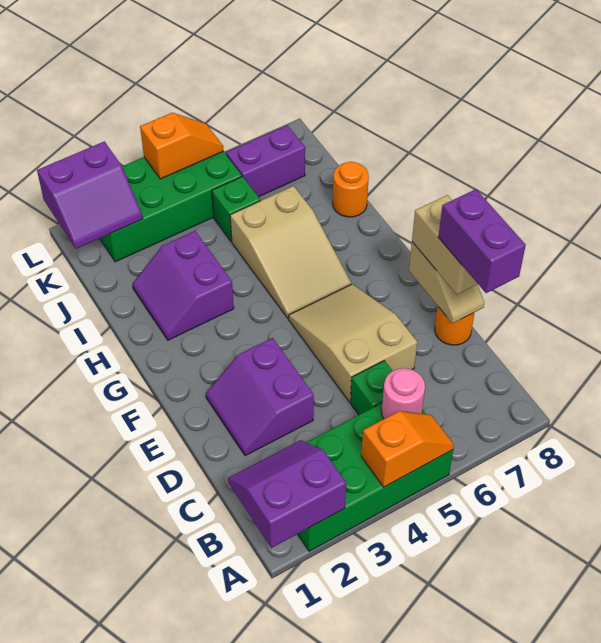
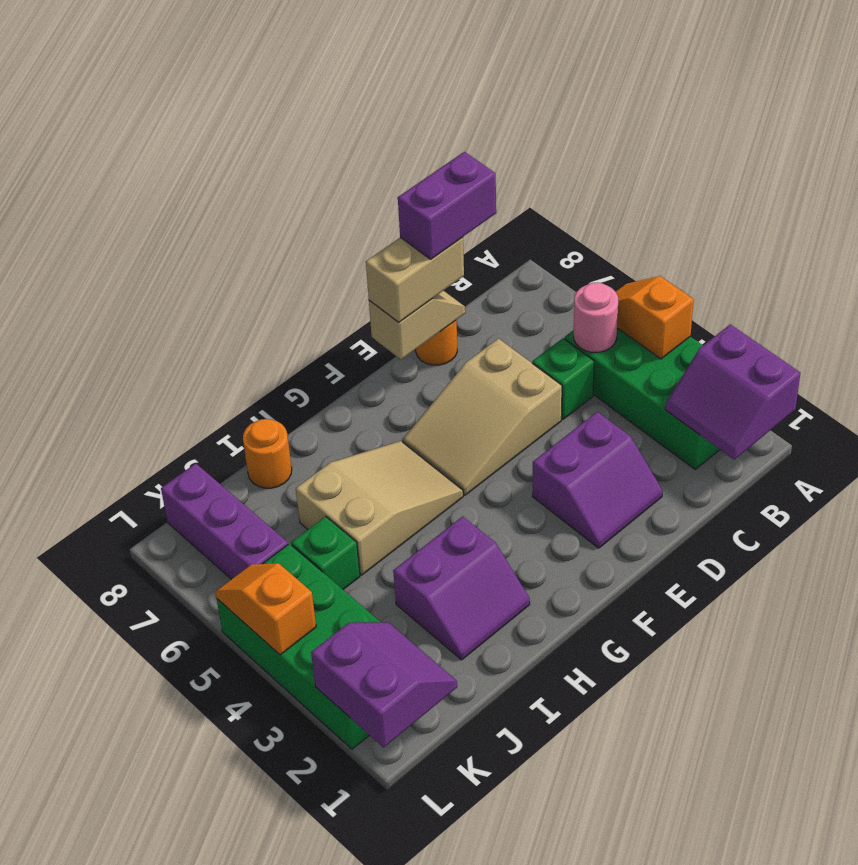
purple 1x2 brick [226,125,305,197] -> purple 1x3 brick [161,463,288,579]

